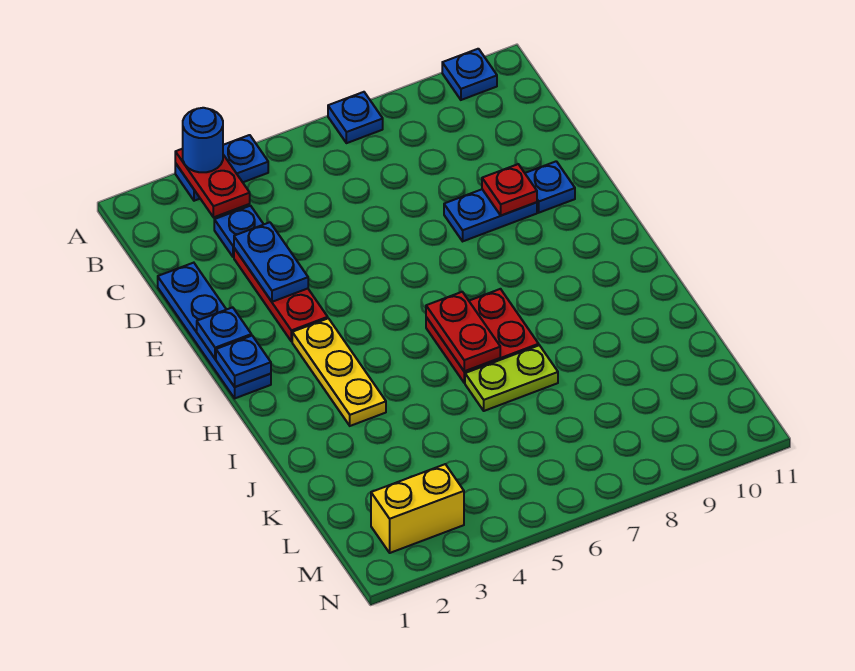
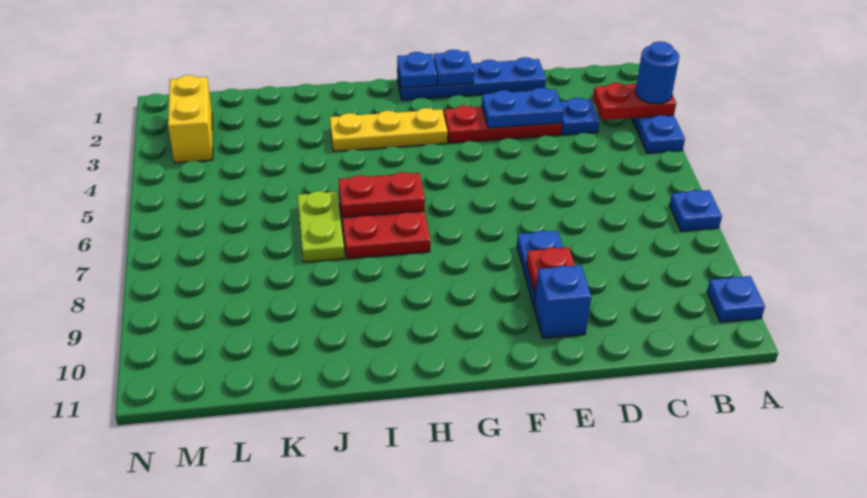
blue 1x1 plate [525,161,575,213] -> blue 1x1 brick [534,265,591,338]

